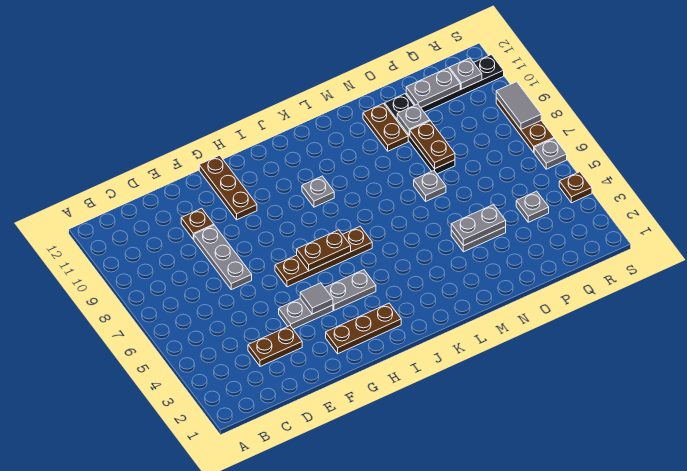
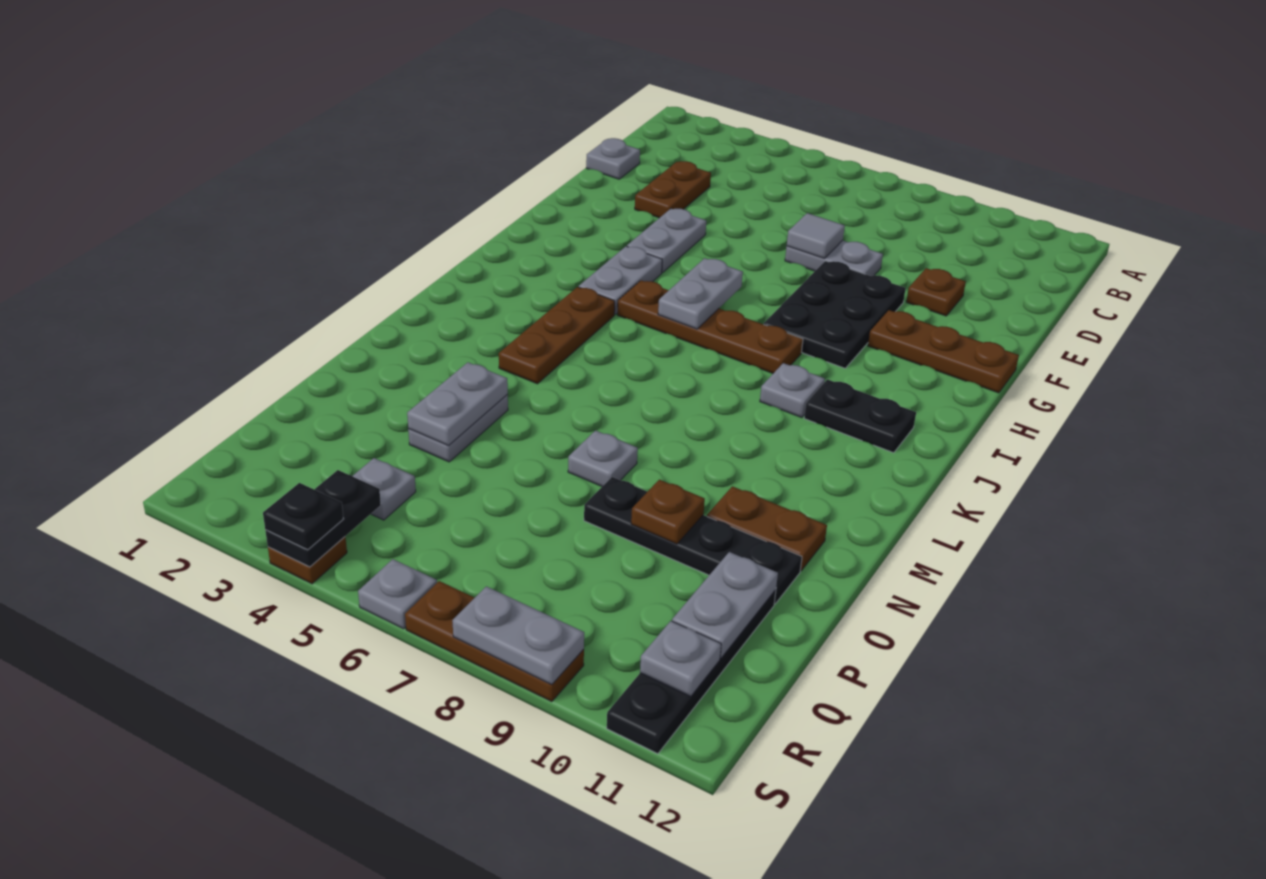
grey 1x3 plate [194,225,252,290] -> grey 1x2 plate [785,240,883,276]
none -> black 2x3 plate [764,261,906,368]
brown 1x3 plate [326,303,401,354] -> brown 1x3 plate moved to [499,287,615,384]
grey 1x1 tile [300,283,333,314] -> grey 1x1 tile moved to [787,213,845,258]
brown 1x4 plate [275,227,372,287] -> brown 1x4 plate turned to [617,280,803,373]
brown 1x2 plate [297,230,351,271] -> grey 1x2 plate [658,258,743,329]
none -> black 1x2 plate [804,379,916,453]
brown 1x2 plate [410,121,455,169] -> brown 1x1 plate [631,480,705,544]
grey 1x1 plate [397,104,430,135] -> grey 1x1 plate moved to [586,138,640,179]
none -> black 1x2 plate [265,470,381,567]
none -> black 1x1 plate [263,483,344,550]
grey 1x2 tile [496,82,541,129] -> grey 1x2 plate [452,586,584,685]

